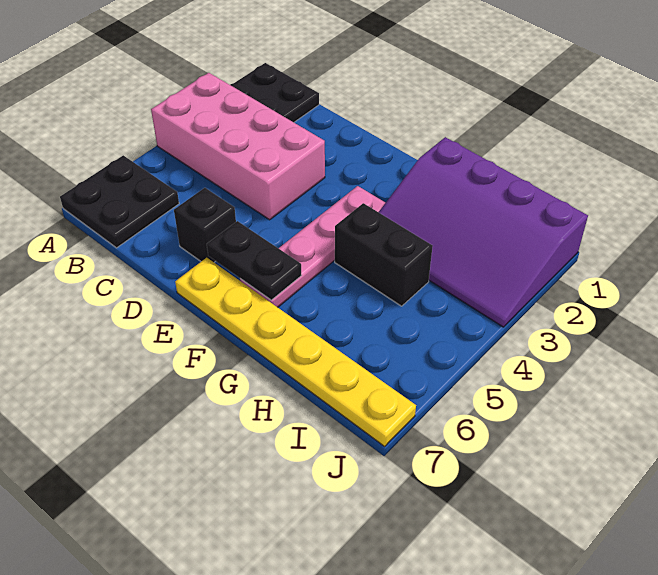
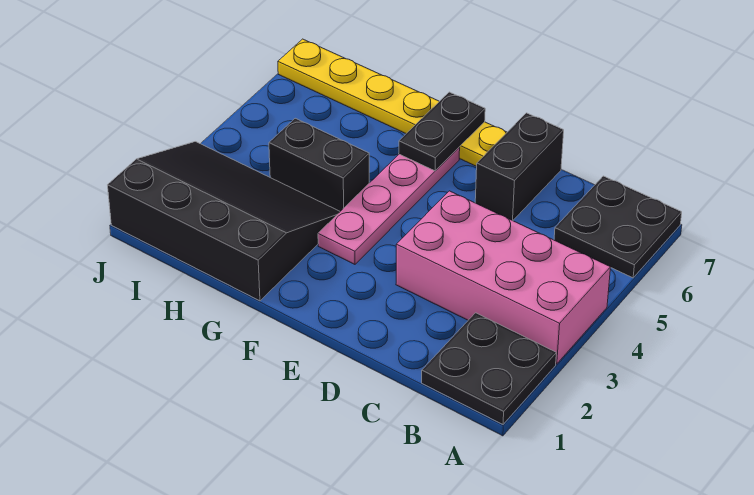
black 1x1 brick [174,188,236,262] -> black 1x2 brick [475,113,564,220]
black 1x2 plate [207,221,302,300] -> black 1x2 plate turned to [399,92,485,171]
purple 3x4 slope [379,137,588,327] -> black 3x4 slope [108,142,340,301]

